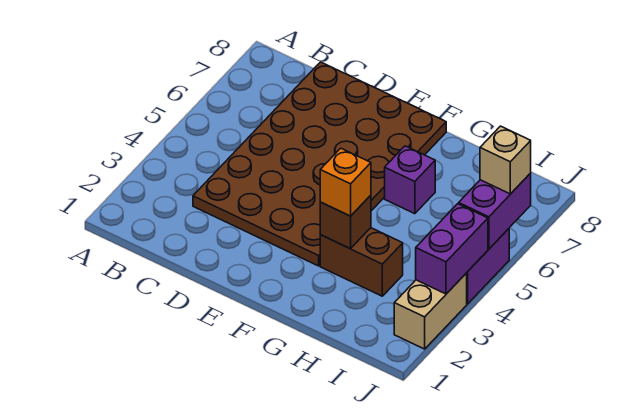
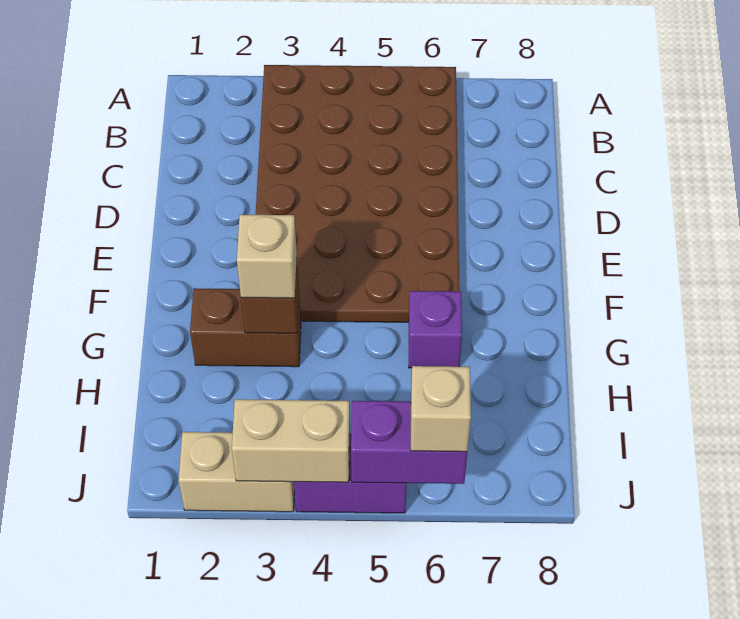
brown 4x6 plate [193,62,446,266] -> brown 4x6 plate turned to [256,65,459,322]
brown 1x2 brick [320,228,403,296] -> brown 1x2 brick turned to [190,288,301,367]
orange 1x1 brick [320,148,371,216] -> tan 1x1 brick [237,215,297,298]
purple 1x2 brick [416,204,488,294] -> tan 1x2 brick [232,399,350,482]

